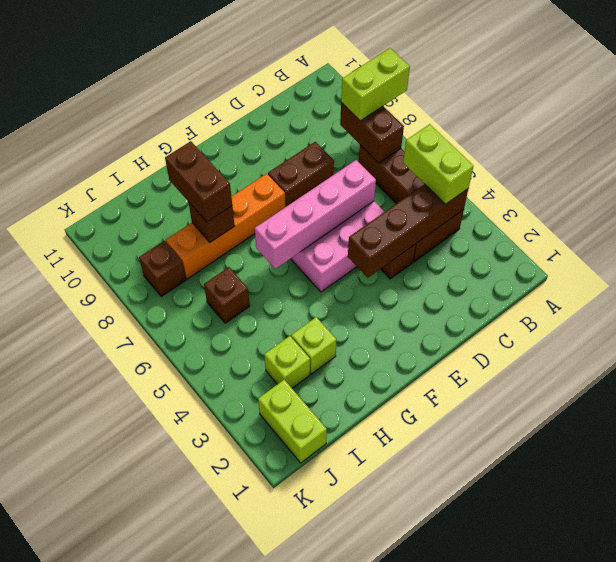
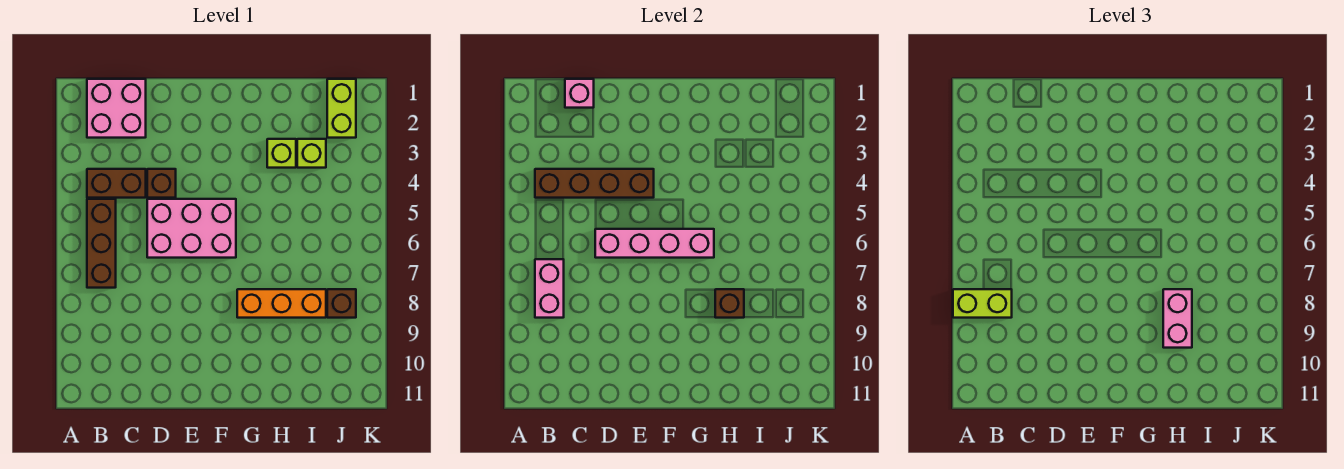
none -> pink 2x2 brick [87,79,146,138]
lime 1x2 brick [403,124,473,204] -> none
brown 1x2 brick [340,103,404,163] -> pink 1x2 brick [535,259,564,318]
none -> pink 1x1 brick [565,79,594,108]
brown 1x2 brick [268,142,334,207] -> none
orange 1x4 brick [166,174,286,279] -> orange 1x3 brick [237,289,326,318]
brown 1x2 brick [165,141,232,222] -> pink 1x2 brick [1163,289,1192,348]
brown 1x1 brick [204,267,250,323] -> none

